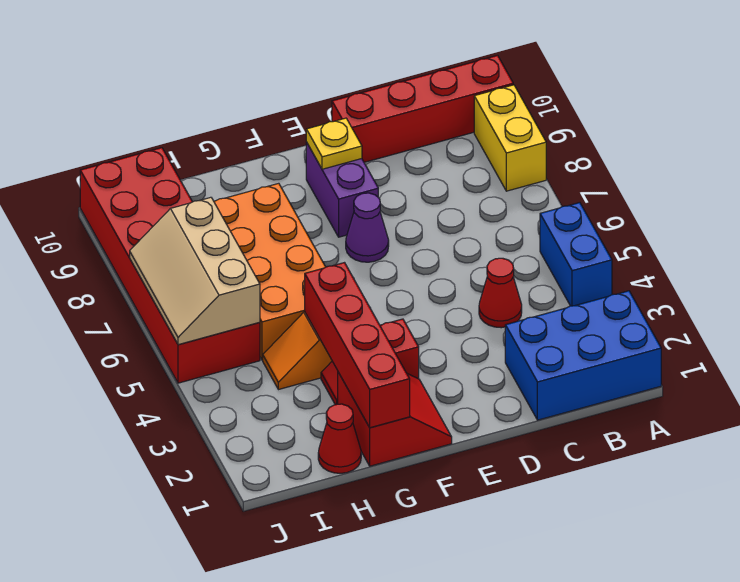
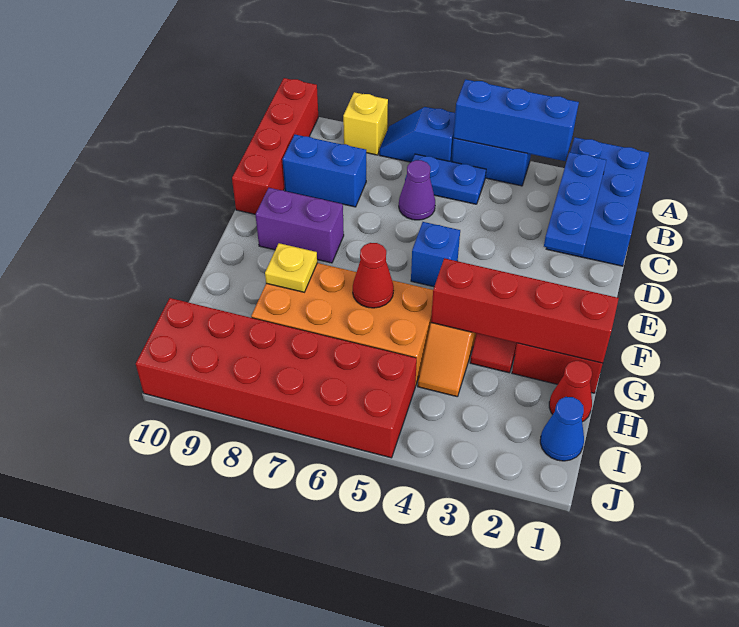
none -> blue 1x3 brick [453,79,579,161]
none -> blue 1x2 slope [379,107,455,162]
yellow 1x2 brick [474,85,546,191] -> yellow 1x1 brick [343,92,388,155]
none -> blue 1x3 plate [544,152,606,255]
none -> blue 1x2 plate [405,154,486,204]
red 1x1 cone [479,258,522,328] -> red 1x1 cone moved to [353,243,394,308]
none -> blue 1x2 brick [282,135,366,207]
none -> blue 1x1 brick [411,222,460,287]
purple 1x1 cone [346,193,389,262] -> purple 1x1 cone moved to [399,160,435,220]
yellow 1x1 plate [306,118,362,169] -> yellow 1x1 plate moved to [265,243,317,292]
none -> blue 1x1 cone [540,397,584,461]
tan 2x3 slope [130,197,260,345] -> none

